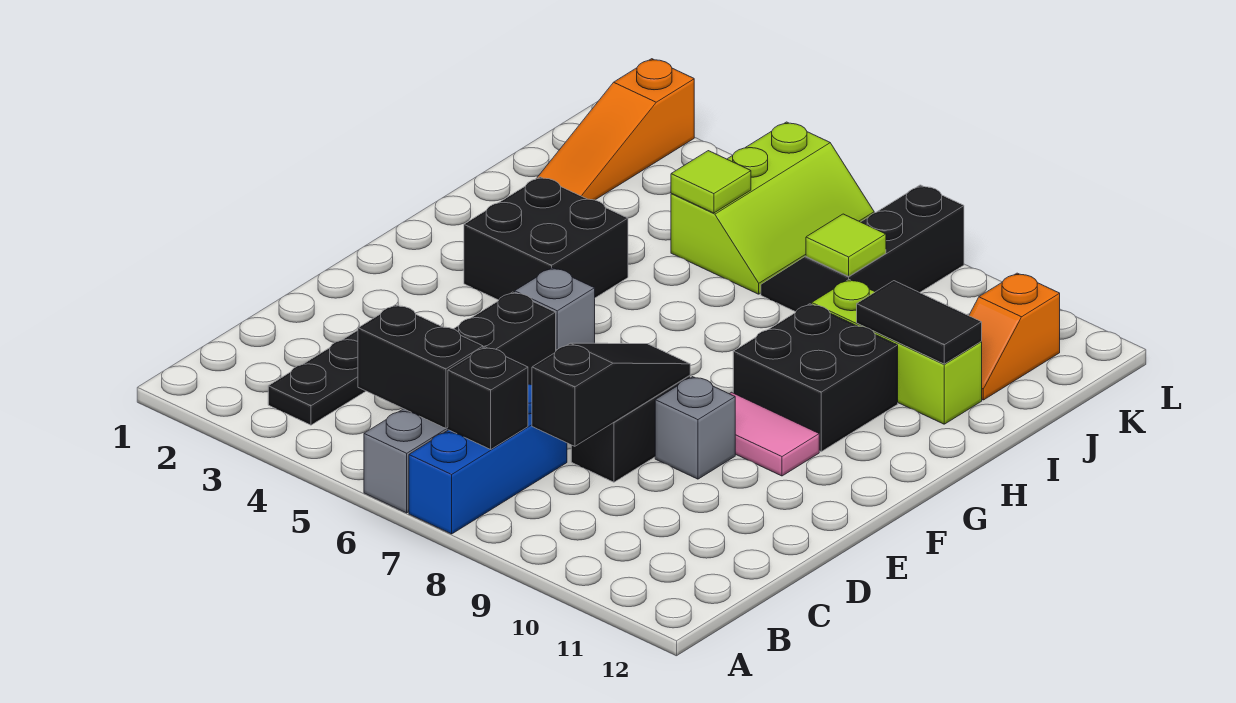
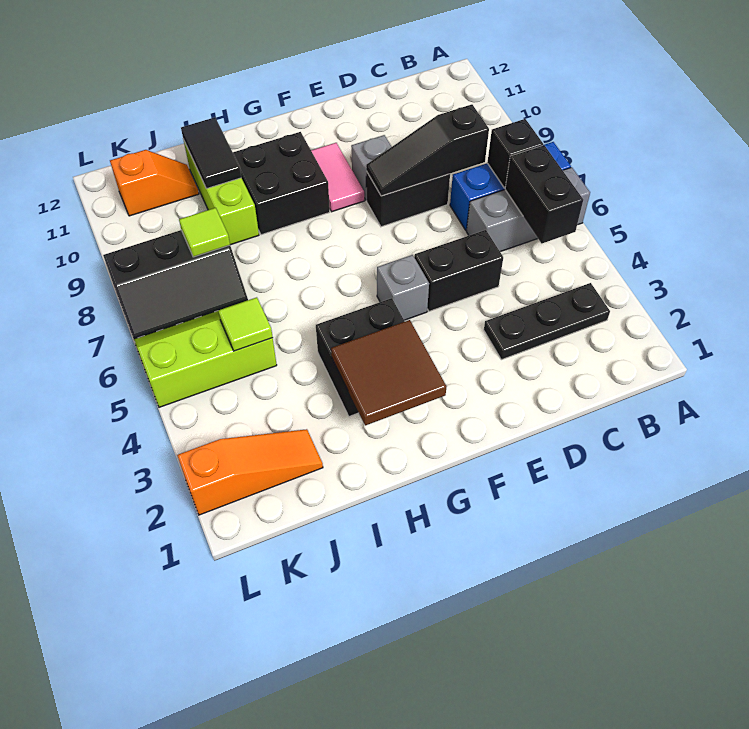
none -> brown 2x2 tile [331,320,447,426]

